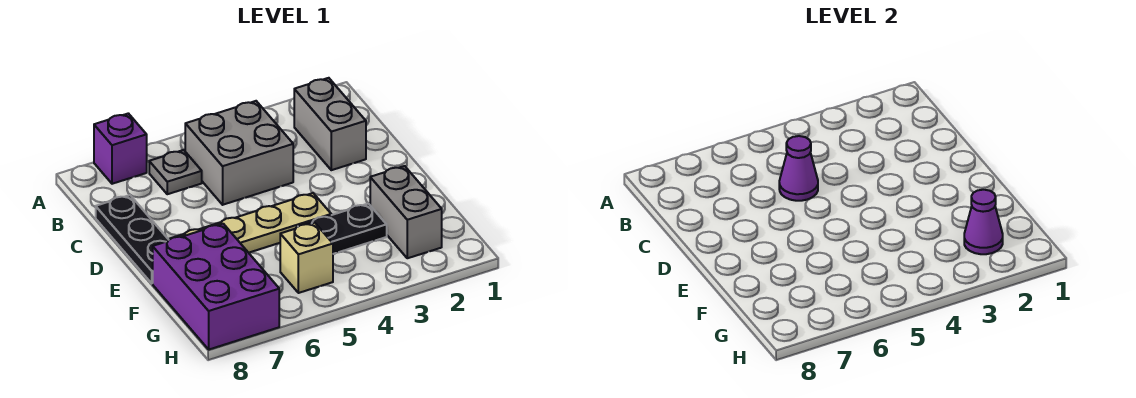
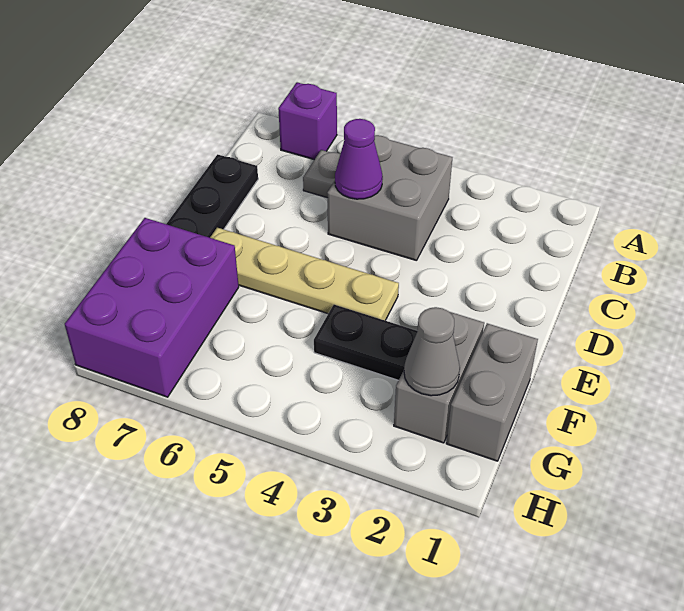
grey 1x2 brick [294,78,366,170] -> grey 1x2 brick moved to [446,323,538,461]
purple 1x1 cone [964,190,1003,254] -> grey 1x1 cone [404,307,460,396]
tan 1x1 brick [280,223,333,293] -> none

